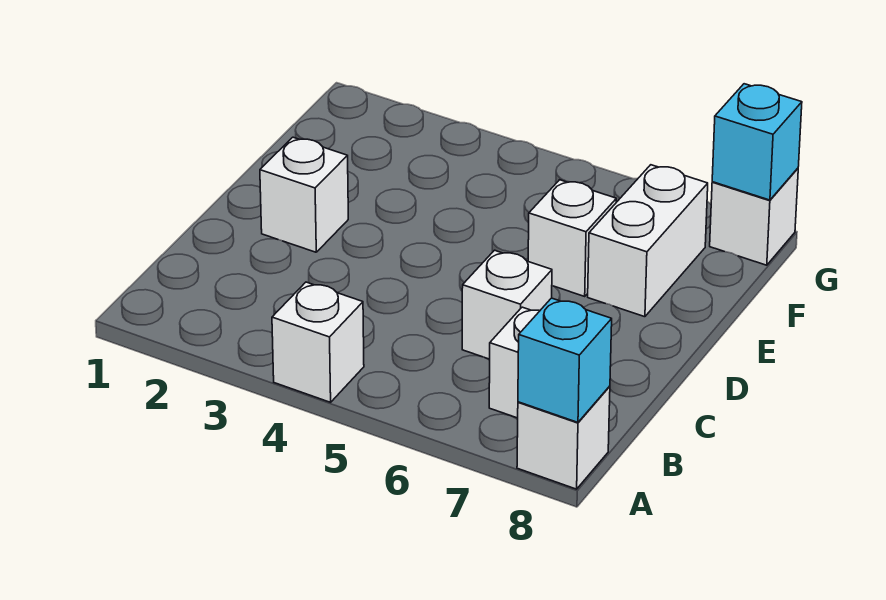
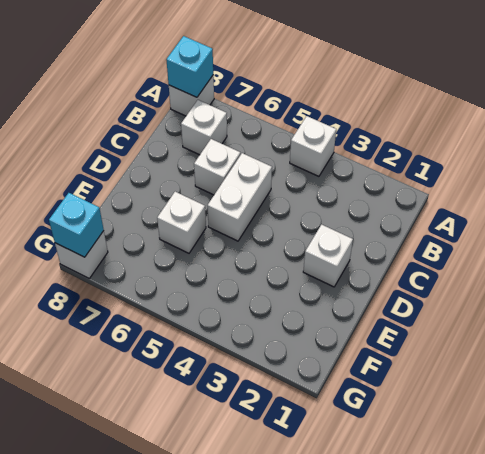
white 1x2 brick [588,165,708,317] -> white 1x2 brick moved to [207,153,272,241]

